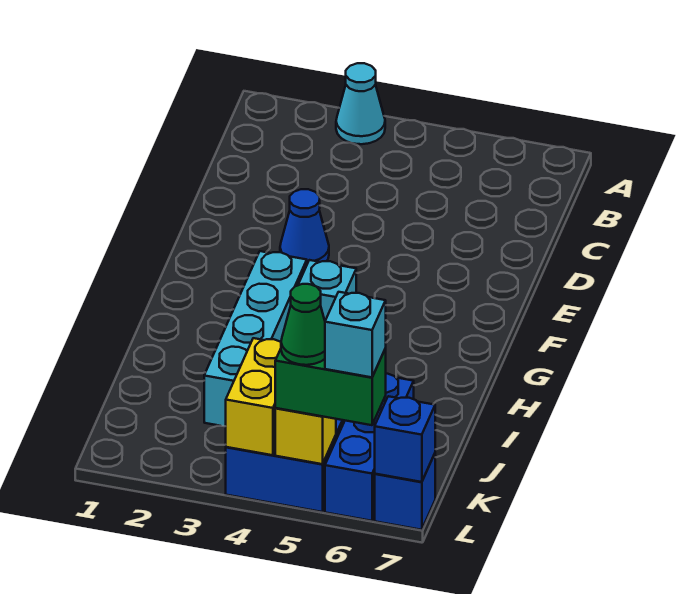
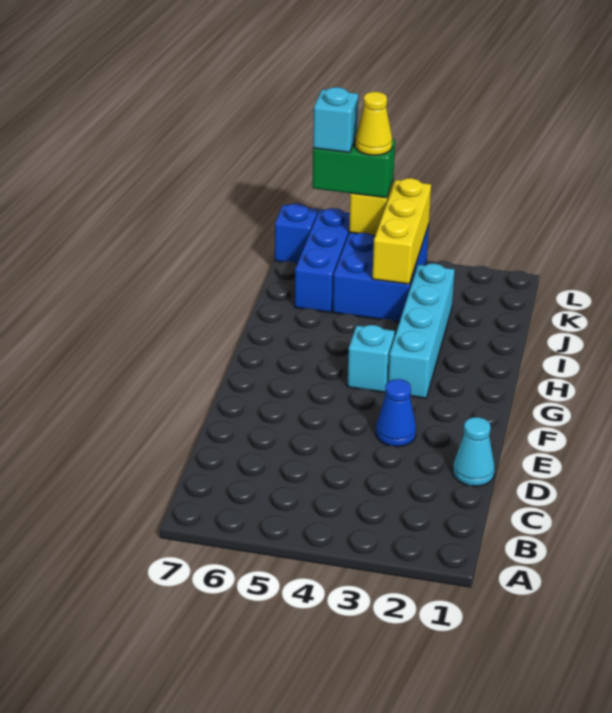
cyan 1x1 cone [336,63,385,144] -> cyan 1x1 cone moved to [453,417,495,486]
yellow 1x2 brick [226,338,281,455] -> yellow 1x3 brick [372,178,431,284]
green 1x1 cone [281,284,325,365] -> yellow 1x1 cone [355,92,392,155]
blue 1x1 brick [375,396,435,482] -> none

